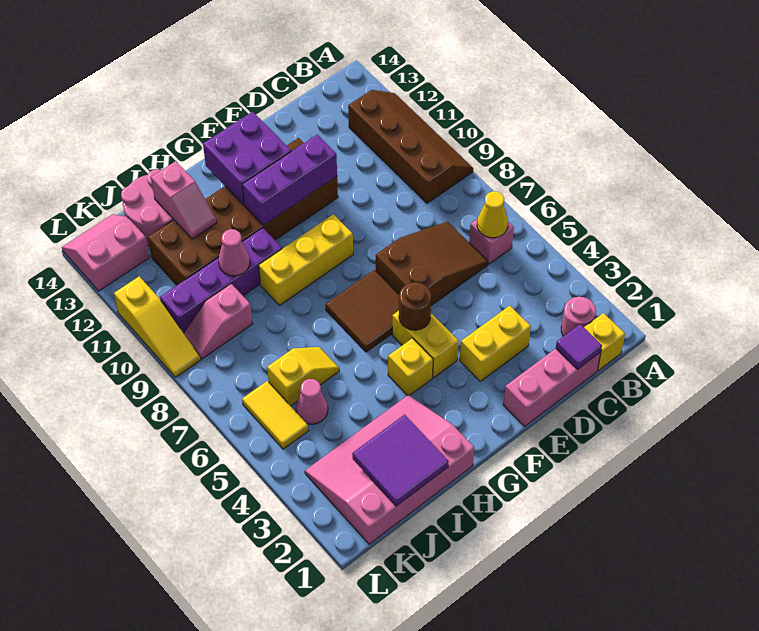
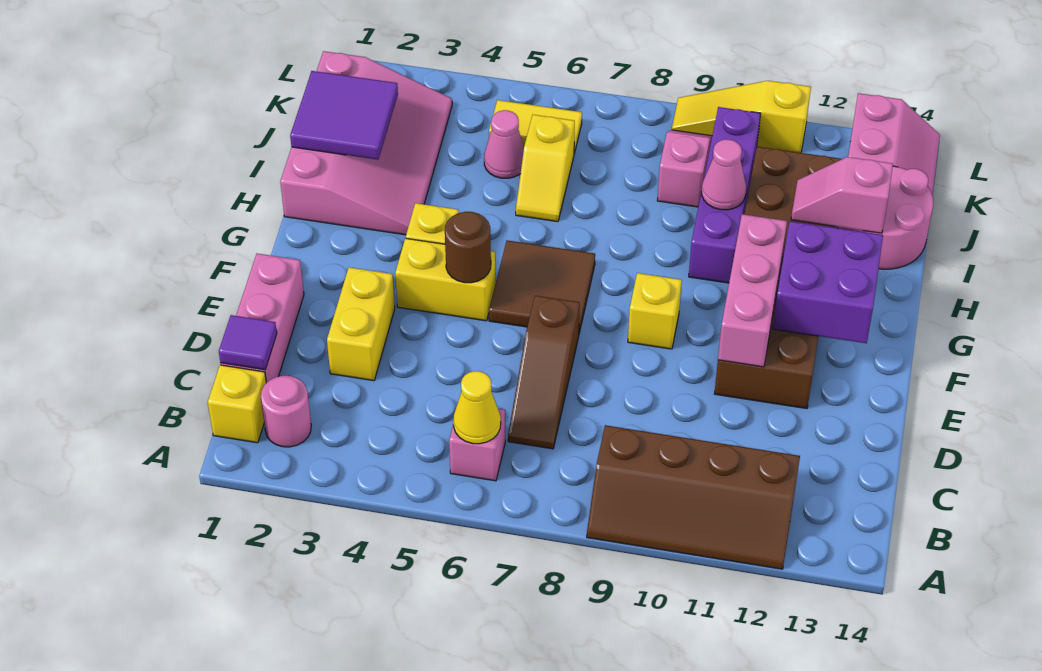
brown 2x3 slope [376,222,488,305] -> brown 1x3 slope [508,296,580,449]
purple 1x3 brick [242,135,337,225] -> pink 1x3 brick [718,214,787,367]
yellow 1x3 brick [259,214,353,305] -> yellow 1x1 brick [628,273,682,349]

